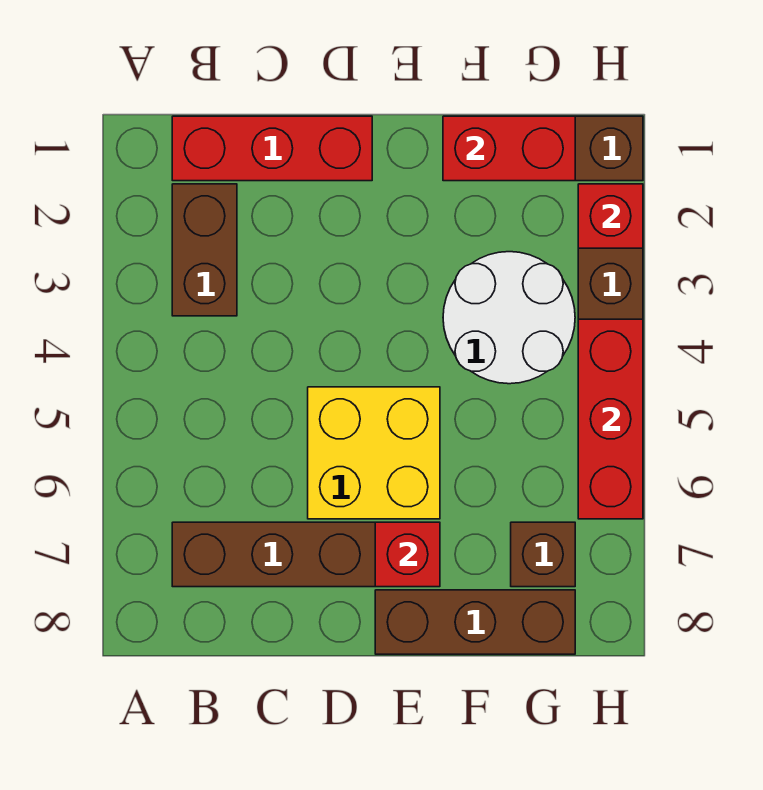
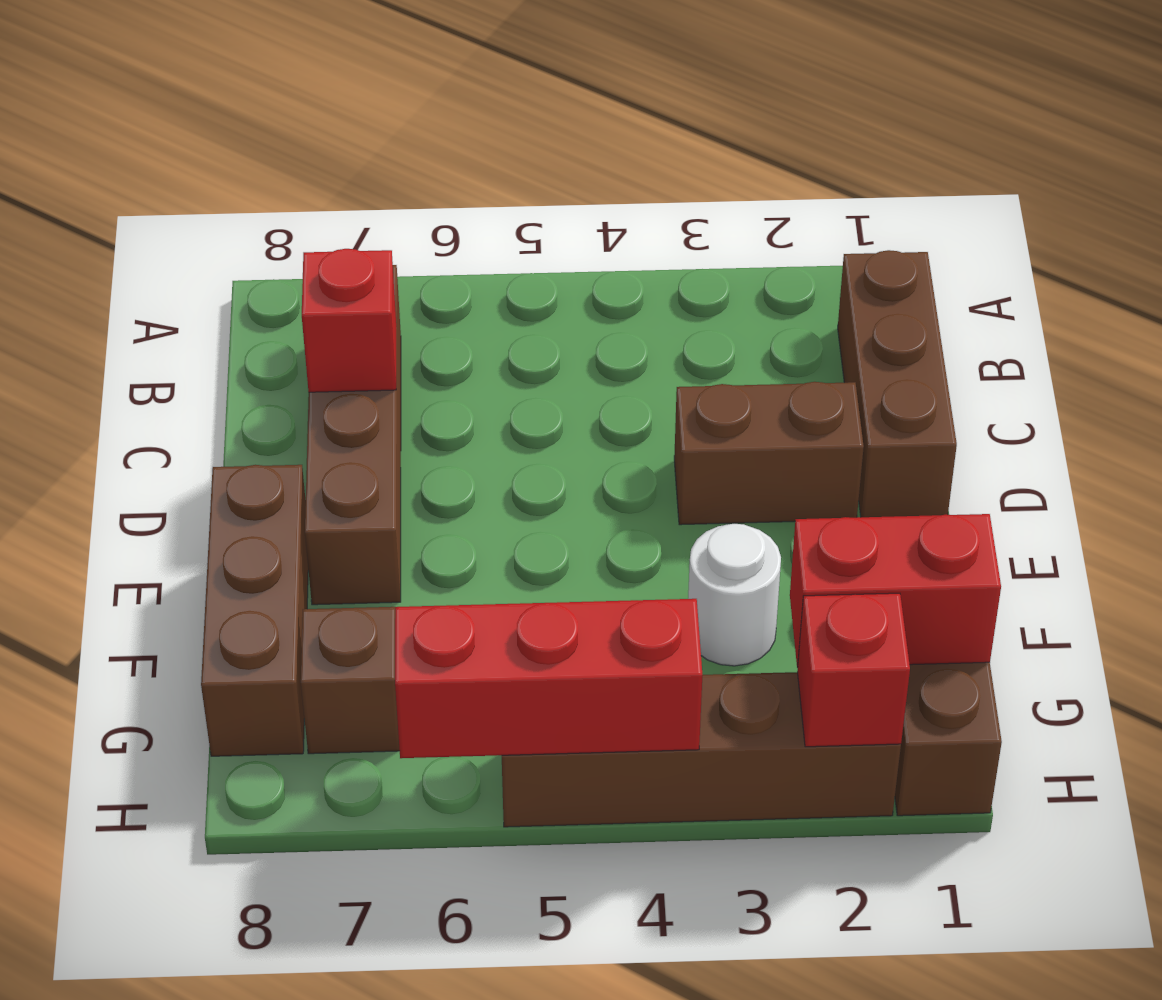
red 1x3 brick [172,116,372,181] -> brown 1x3 brick [838,250,957,517]
brown 1x2 brick [172,184,237,316] -> brown 1x2 brick moved to [674,382,864,525]
yellow 2x2 brick [308,387,440,519] -> none
red 1x1 brick [375,522,440,587] -> red 1x1 brick moved to [302,249,396,392]
red 1x2 brick [443,116,575,181] -> red 1x2 brick turned to [790,514,1001,668]
white 2x2 round brick [443,252,575,384] -> white 1x1 round brick [688,524,781,666]

